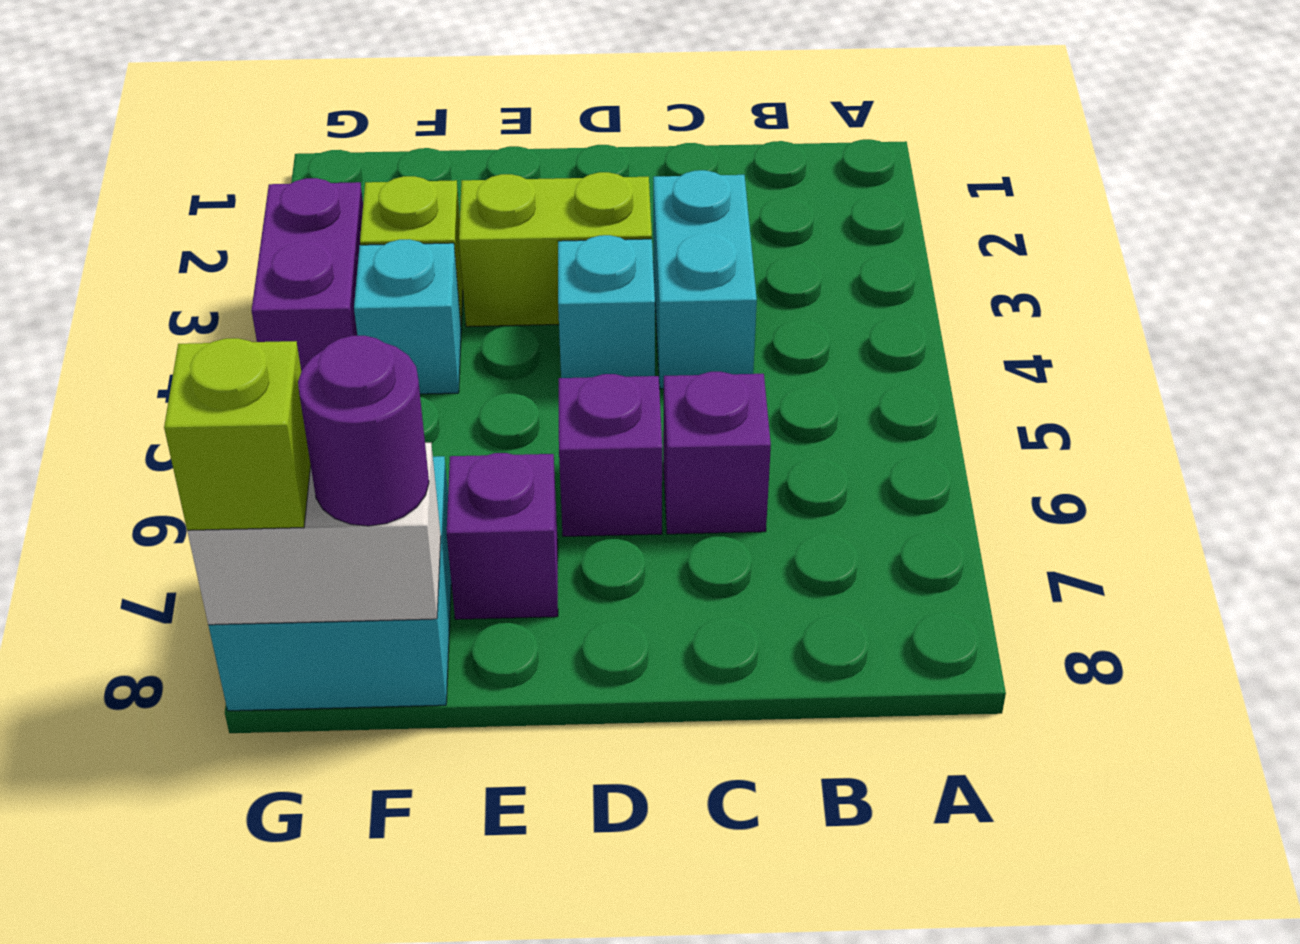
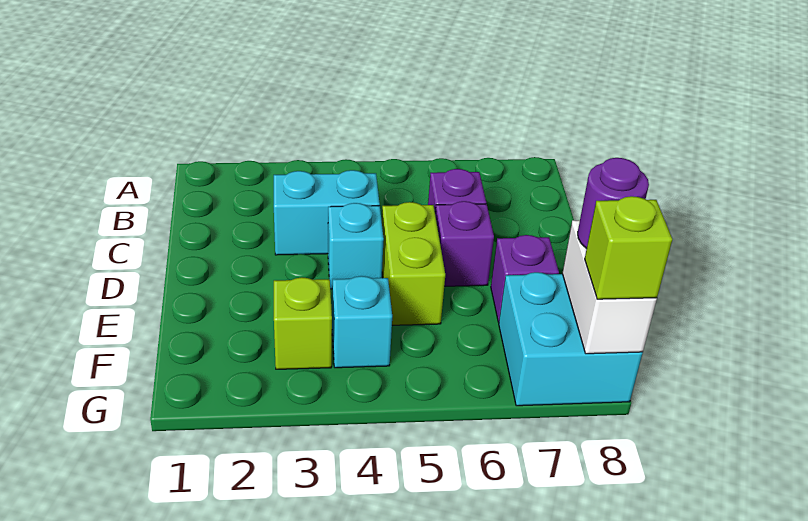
lime 1x2 brick [459,172,652,327] -> lime 1x2 brick moved to [382,202,445,325]
purple 1x2 brick [252,178,363,371] -> none

